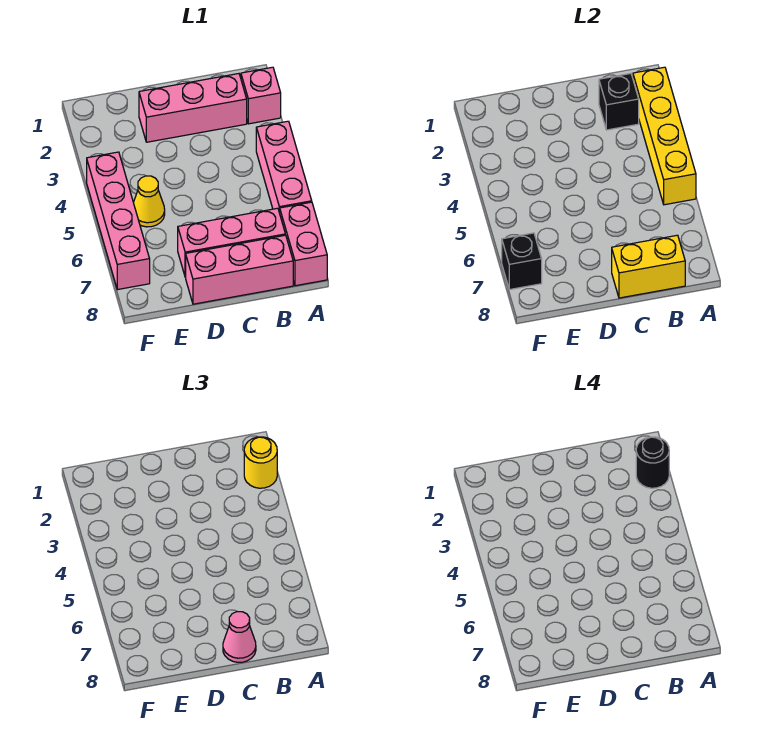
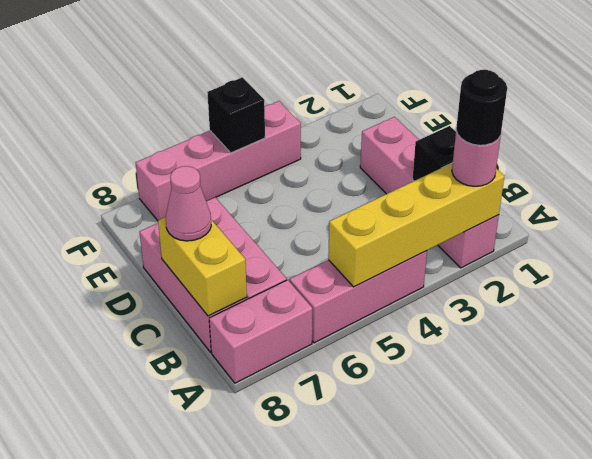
yellow 1x1 round brick [244,437,277,488] -> pink 1x1 round brick [452,131,501,186]
yellow 1x1 cone [133,176,165,227] -> none
black 1x1 brick [502,233,542,290] -> black 1x1 brick moved to [207,77,265,153]

